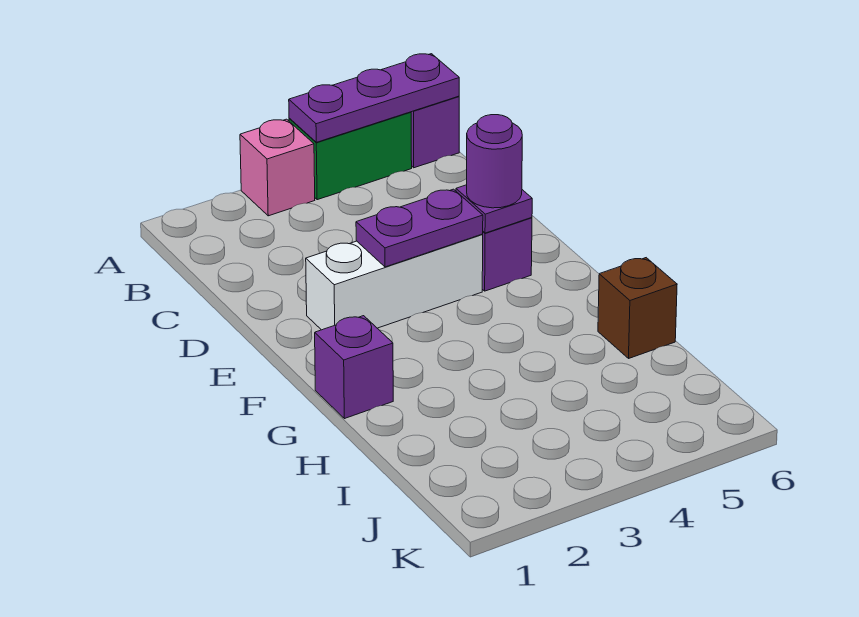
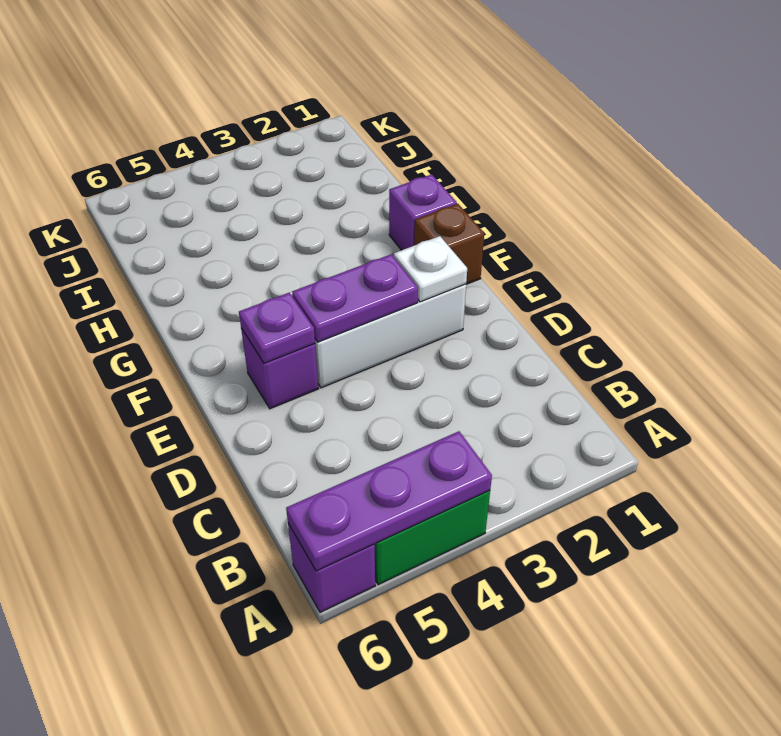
pink 1x1 brick [240,119,315,216] -> none
none -> white 1x1 plate [394,236,467,302]
purple 1x1 round brick [467,115,522,208] -> none
brown 1x1 brick [598,258,677,358] -> brown 1x1 brick moved to [414,204,484,284]

